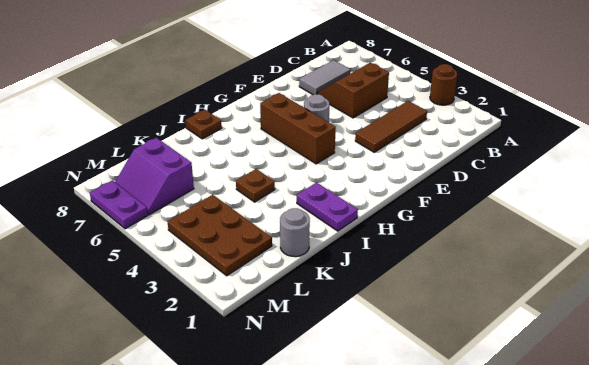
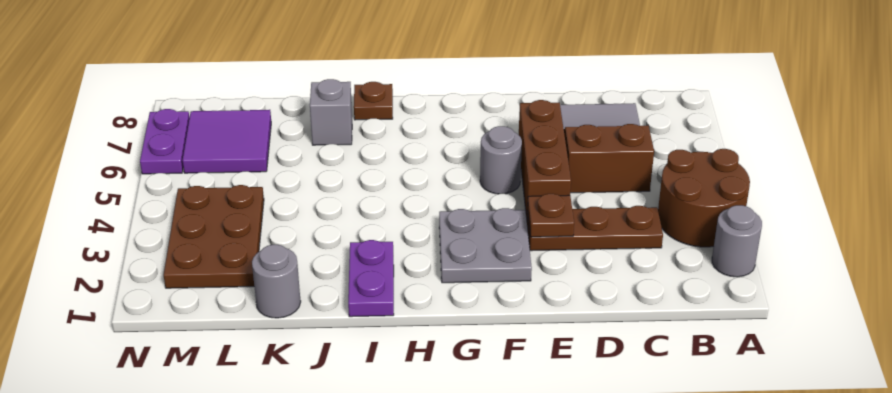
none -> grey 1x1 round brick [712,205,762,277]
brown 1x1 round brick [430,64,457,105] -> brown 2x2 round brick [658,149,750,247]
brown 1x3 tile [355,101,427,152] -> brown 1x3 plate [527,206,663,251]
none -> grey 2x2 plate [439,208,532,283]
brown 1x3 brick [260,93,336,164] -> brown 1x3 brick moved to [519,100,571,219]
brown 1x1 plate [236,169,275,202] -> brown 1x1 plate moved to [527,194,574,237]
none -> grey 1x1 brick [310,79,352,145]
purple 2x2 slope [115,138,194,215] -> purple 2x2 tile [183,110,271,173]

